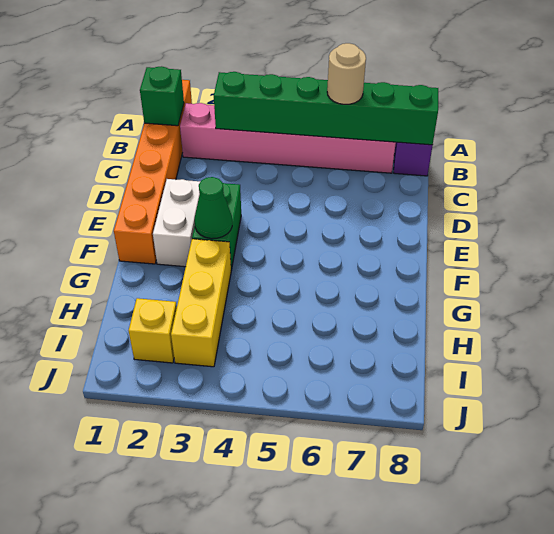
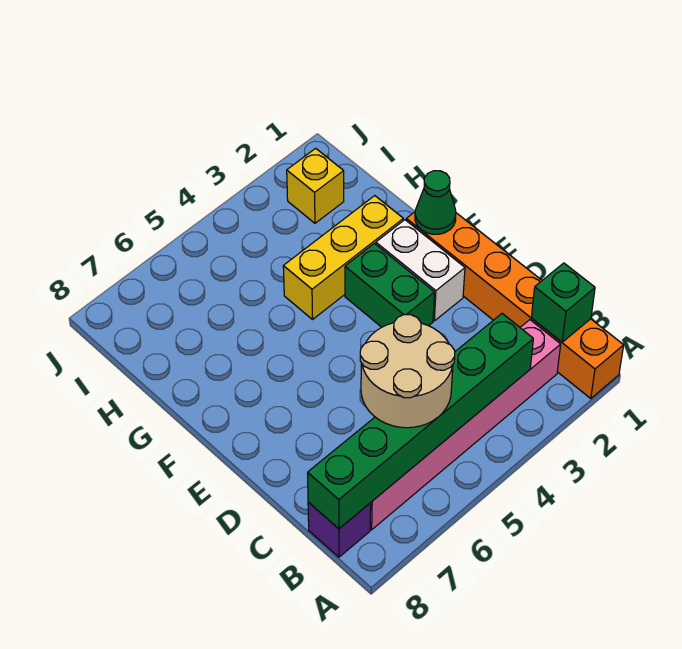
tan 1x1 round brick [327,43,366,104] -> tan 2x2 round brick [360,315,455,428]
green 1x1 cone [195,177,232,239] -> green 1x1 cone moved to [415,171,456,234]
yellow 1x3 brick [171,239,231,367] -> yellow 1x3 brick turned to [283,196,403,319]

